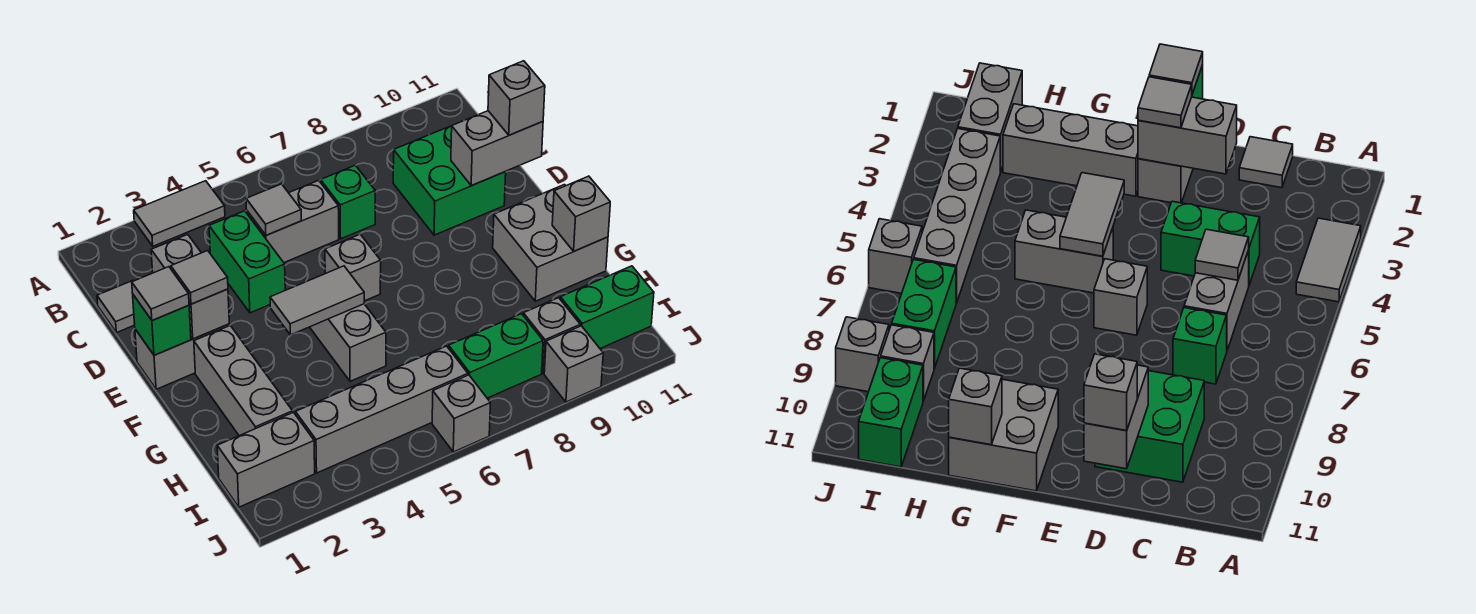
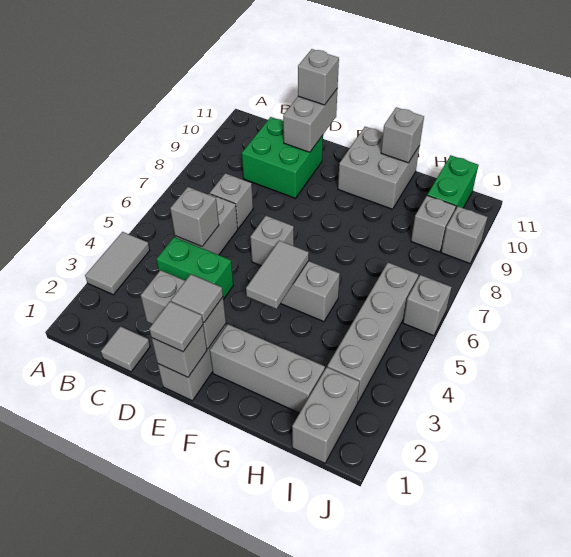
grey 1x1 tile [246,184,301,235] -> grey 1x1 brick [170,187,219,247]
green 1x1 brick [321,165,375,239] -> grey 1x1 brick [210,173,253,228]
green 1x1 brick [133,295,191,355] -> grey 1x1 brick [152,325,207,377]
green 1x2 brick [449,314,543,398] -> none

